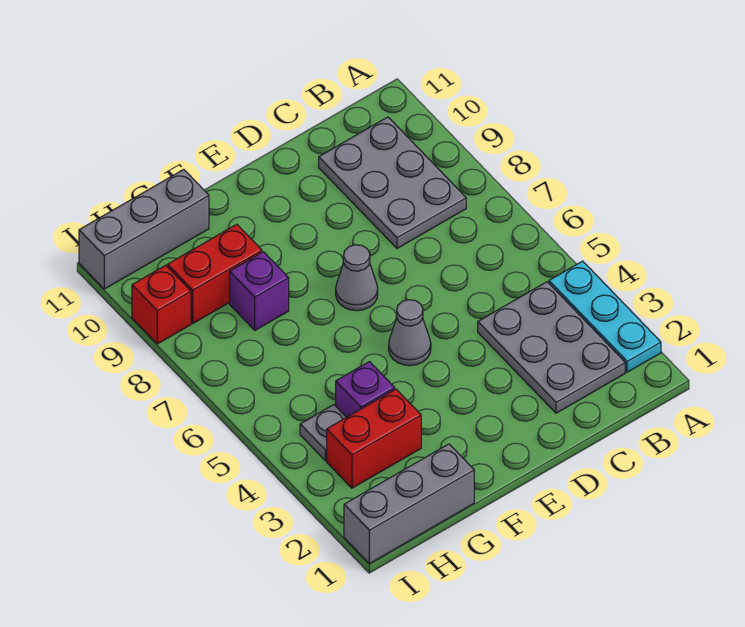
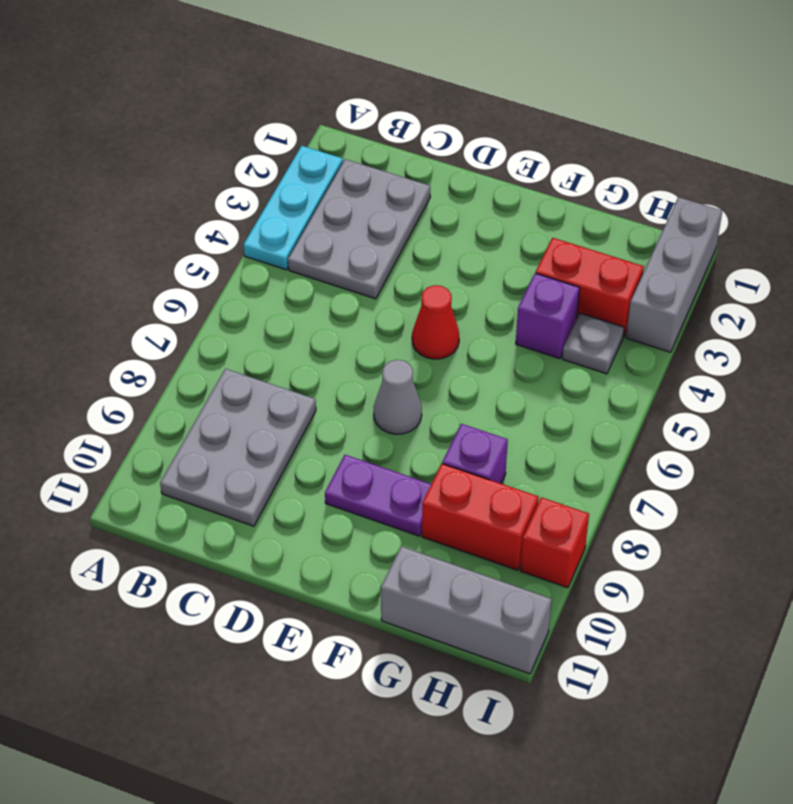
grey 1x1 cone [389,300,431,366] -> red 1x1 cone [412,285,459,359]
none -> purple 1x2 plate [325,455,431,536]
grey 1x3 brick [344,444,474,564] -> grey 1x3 brick turned to [626,197,722,352]

